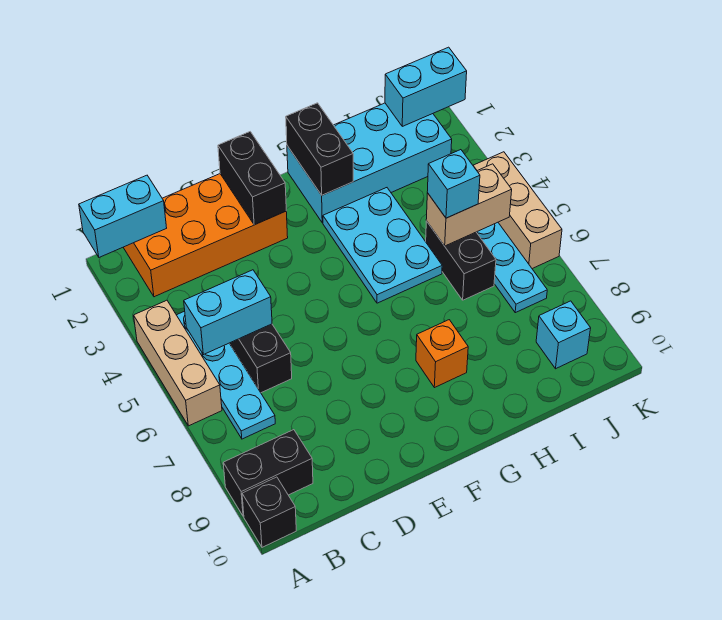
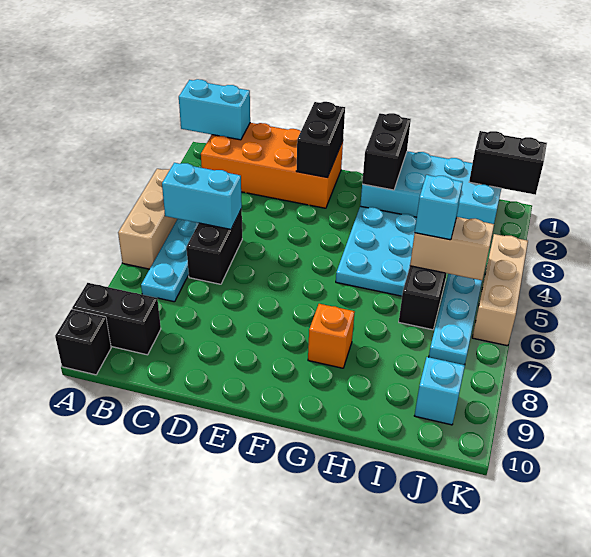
cyan 1x2 brick [385,47,467,126] -> black 1x2 brick [469,131,547,195]

